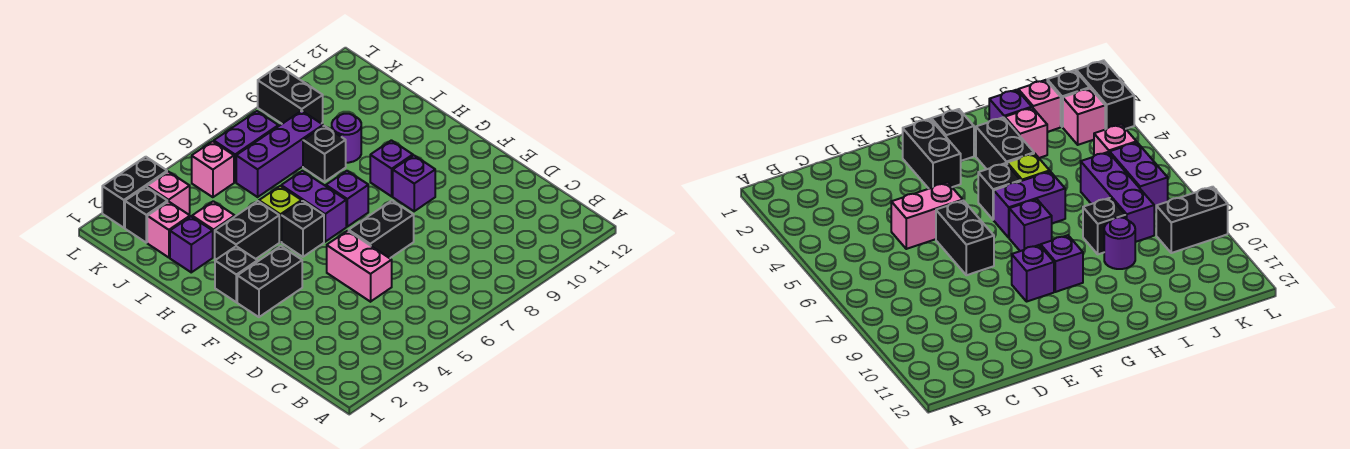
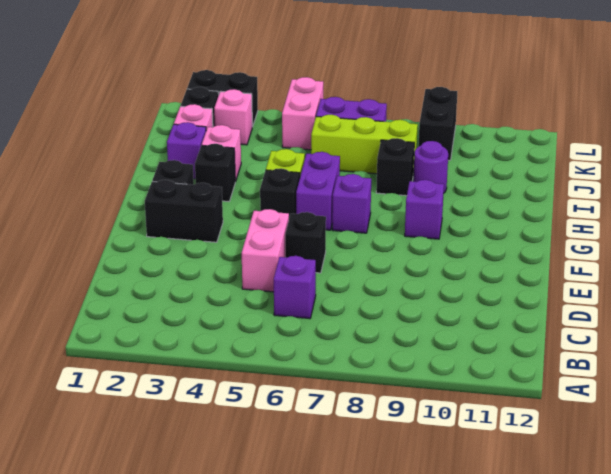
black 1x2 brick [349,201,414,258] -> black 1x1 brick [285,212,326,273]
purple 1x1 brick [393,155,435,211] -> purple 1x1 brick moved to [274,256,316,319]
black 1x2 brick [215,201,279,259] -> black 1x1 brick [195,144,235,202]
purple 1x3 brick [236,111,323,197] -> lime 1x3 brick [311,115,418,174]
pink 1x1 brick [192,141,234,197] -> pink 1x2 brick [282,77,323,150]

